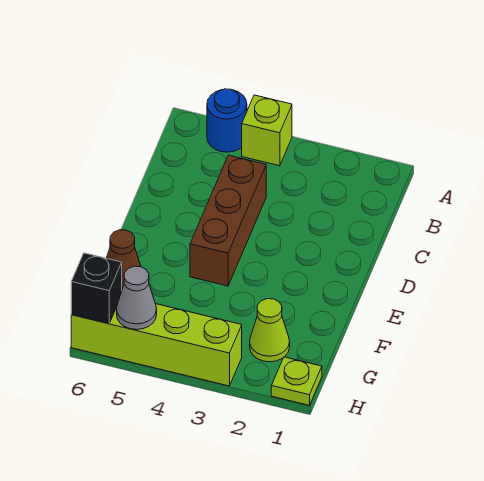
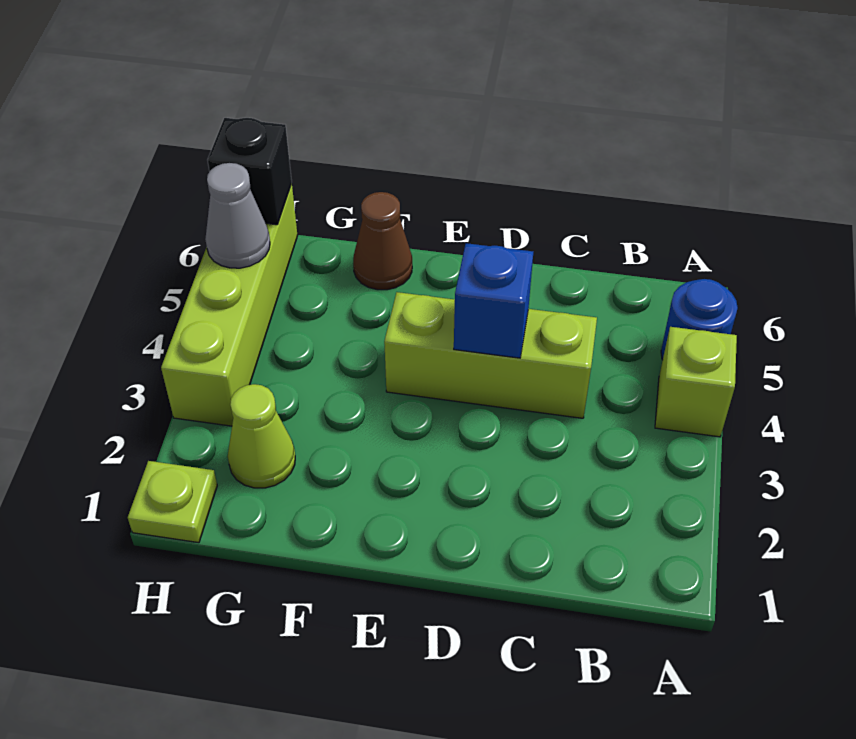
brown 1x3 brick [190,155,266,286] -> lime 1x3 brick [384,292,597,418]
none -> blue 1x1 brick [454,243,533,358]

